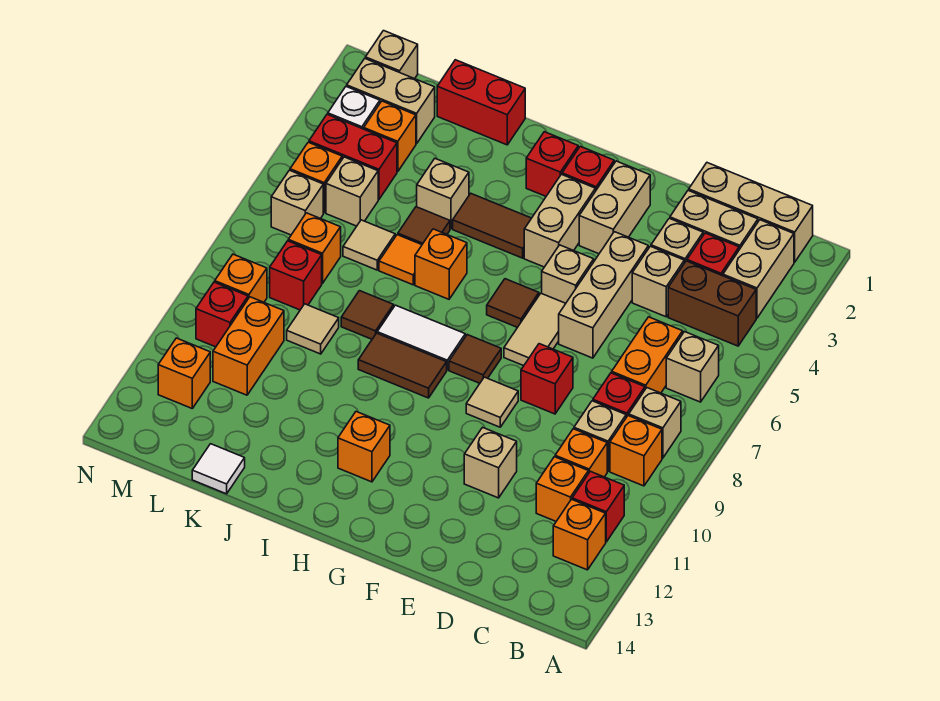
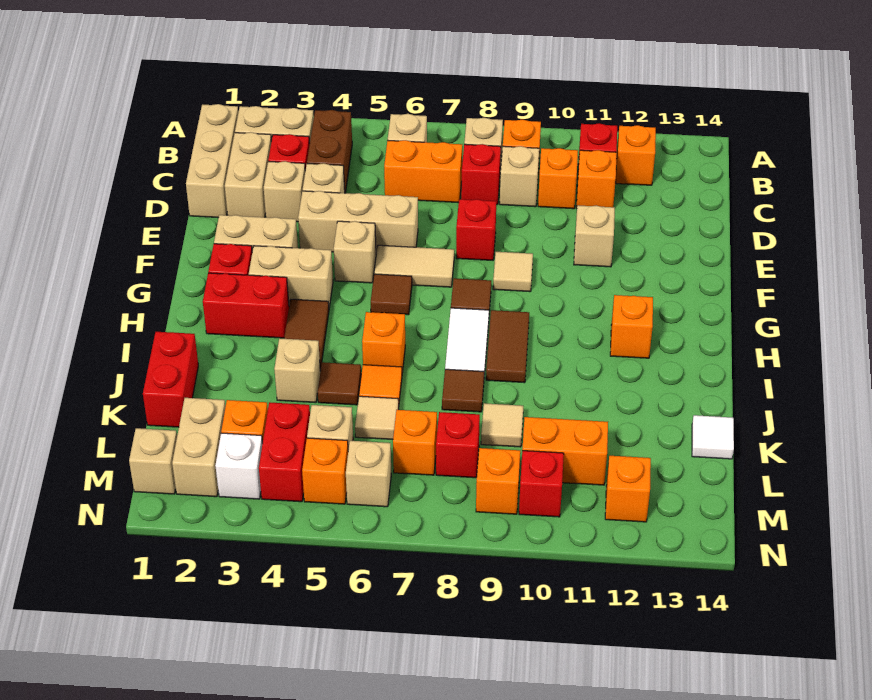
red 1x1 brick [526,132,578,196] -> red 1x2 brick [203,273,289,338]

